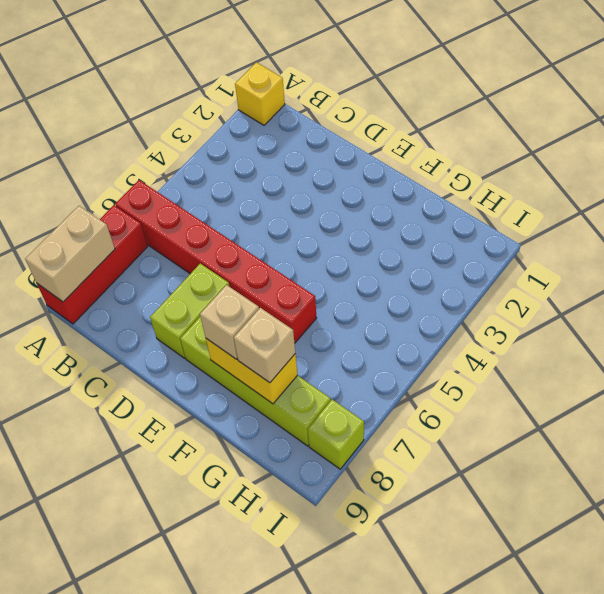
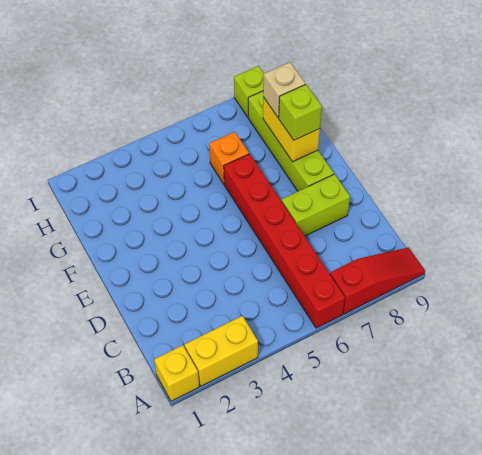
none -> yellow 1x2 brick [184,316,258,386]
red 1x3 brick [37,205,148,324] -> red 1x3 slope [330,248,425,314]
tan 1x2 brick [25,206,115,302] -> none
tan 1x1 brick [200,285,259,359] -> lime 1x1 brick [279,84,322,140]
none -> orange 1x1 brick [209,132,249,184]

